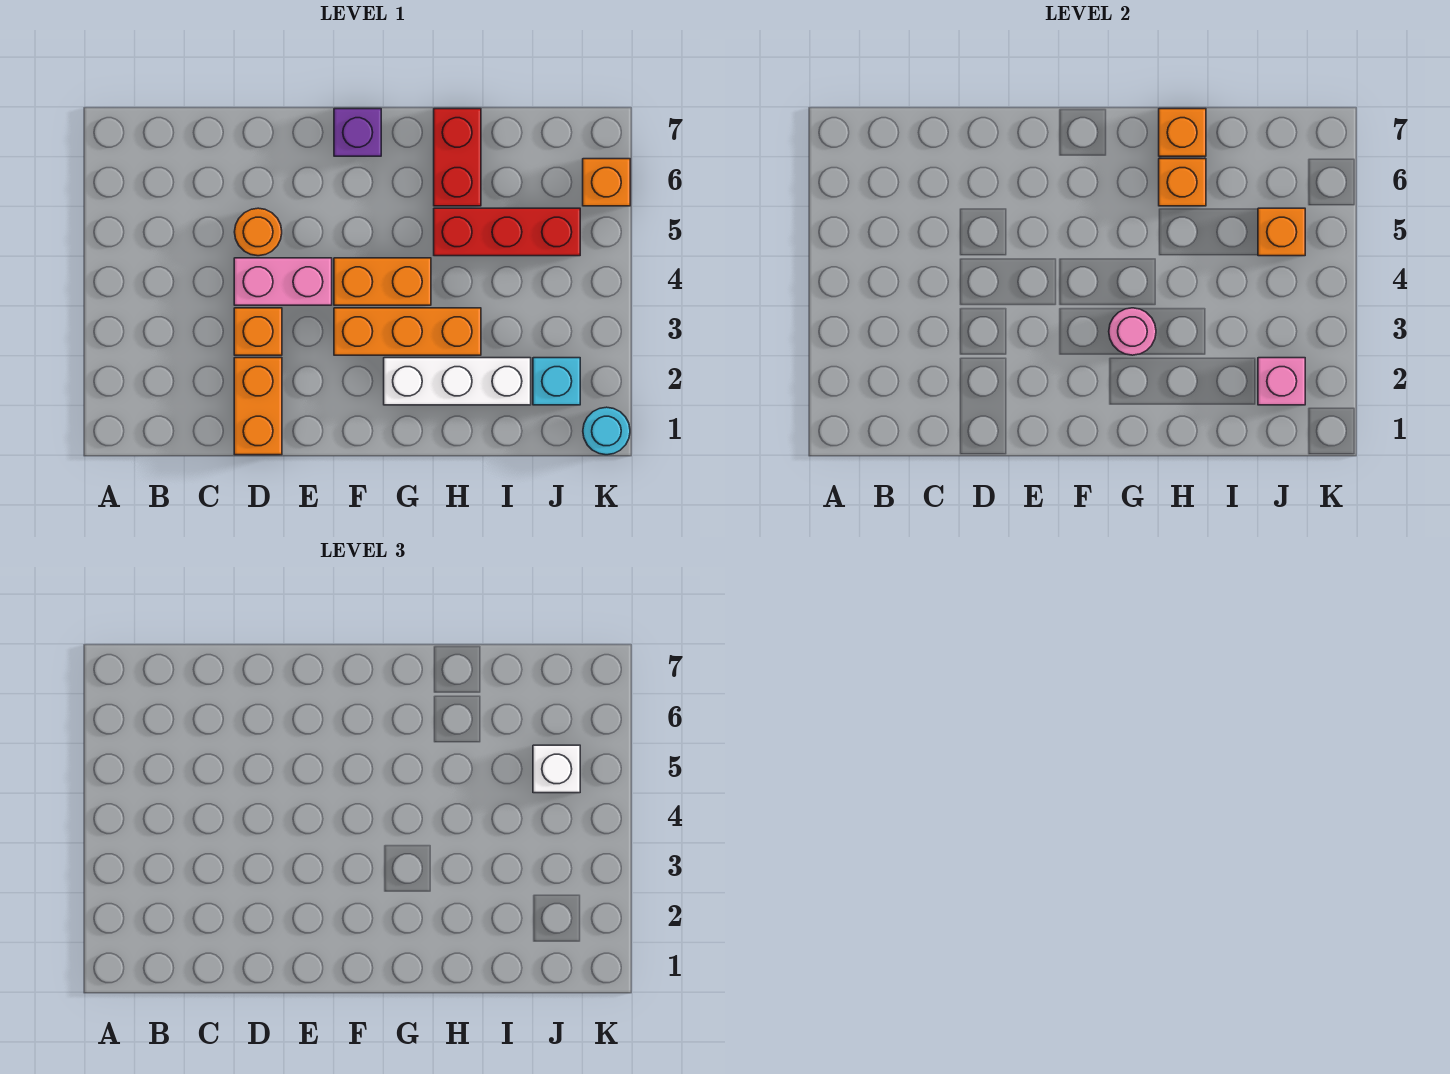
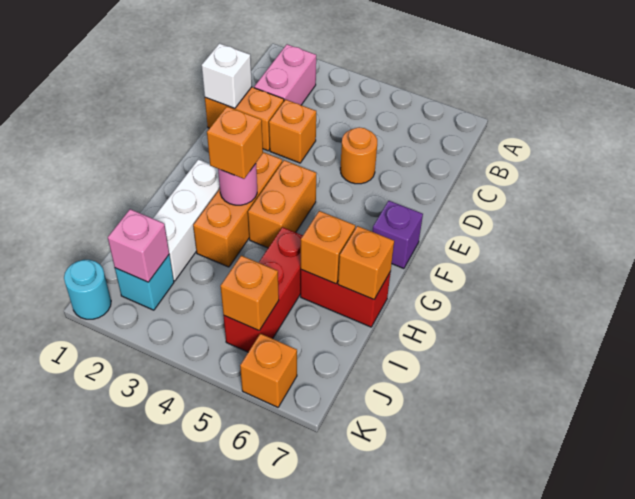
pink 1x2 brick [234,258,332,305] -> pink 1x2 brick moved to [254,44,316,105]
none -> orange 1x1 brick [207,107,263,179]
white 1x1 brick [533,745,580,793] -> white 1x1 brick moved to [202,43,252,108]

